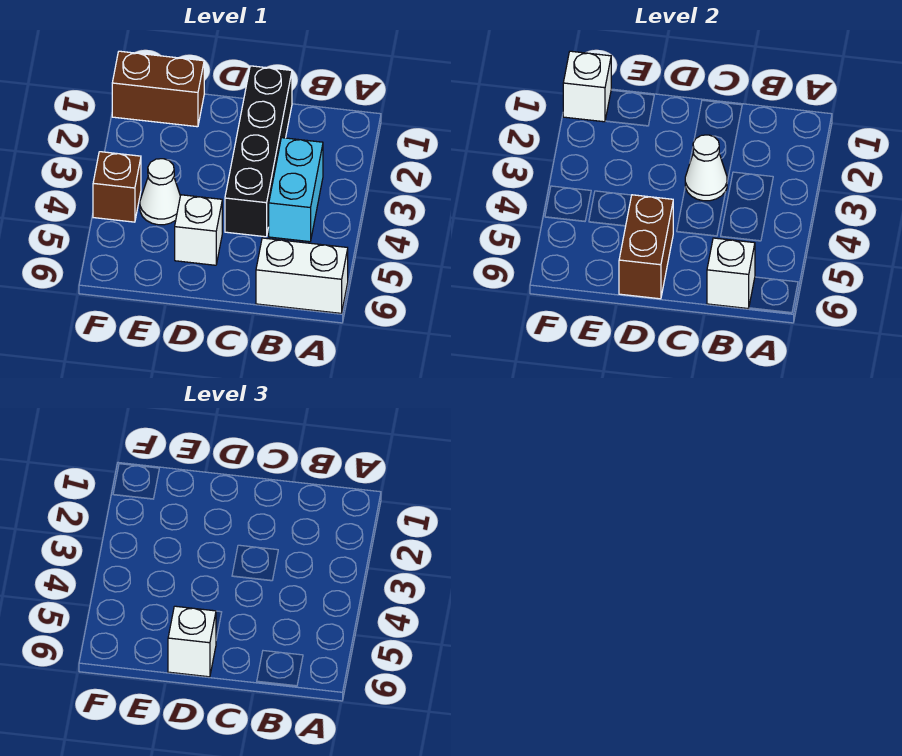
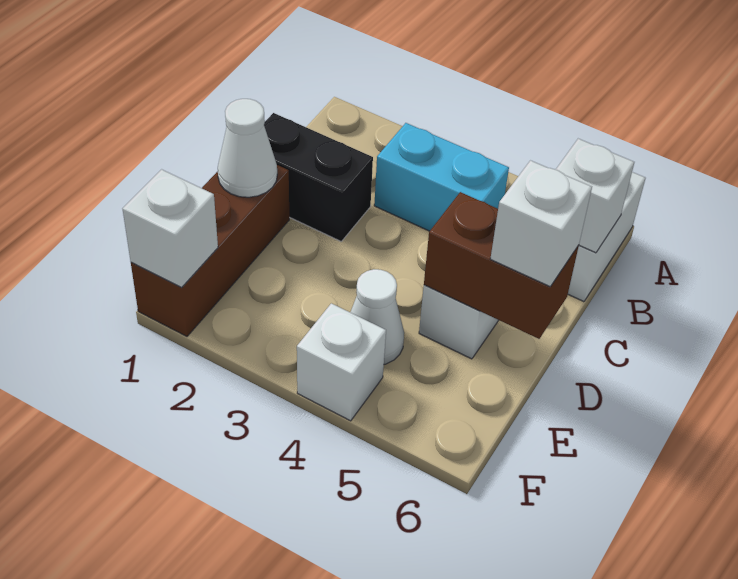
black 1x4 brick [225,66,292,237] -> black 1x2 brick [264,113,373,241]
white 1x1 cone [685,135,727,201] -> white 1x1 cone moved to [218,99,277,197]
brown 1x2 brick [112,51,204,127] -> brown 1x3 brick [131,165,289,336]
brown 1x1 brick [93,152,141,222] -> white 1x1 brick [297,303,386,421]

